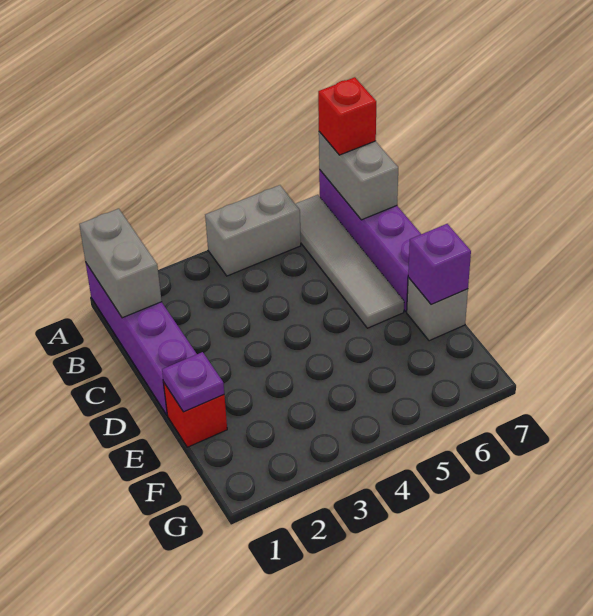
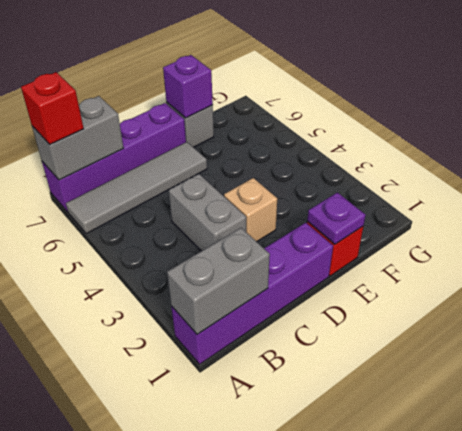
grey 1x2 brick [205,185,301,276] -> grey 1x2 brick moved to [169,174,246,251]
none -> tan 1x1 brick [224,178,277,242]

